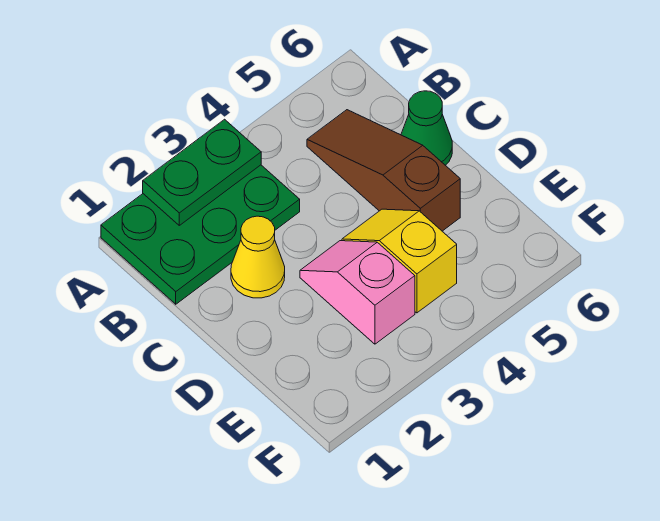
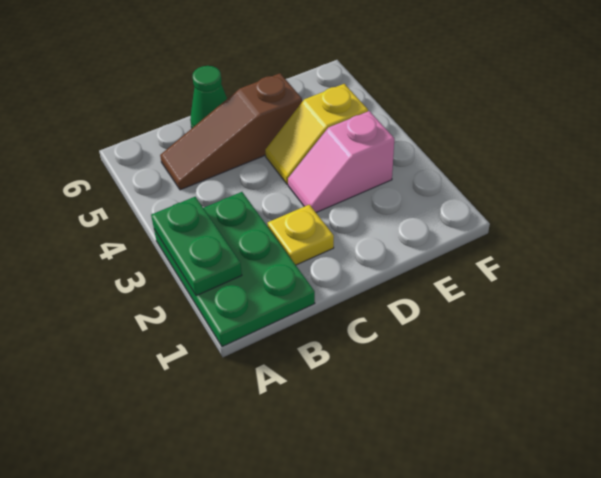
yellow 1x1 cone [231,216,285,298] -> yellow 1x1 plate [268,205,334,265]

